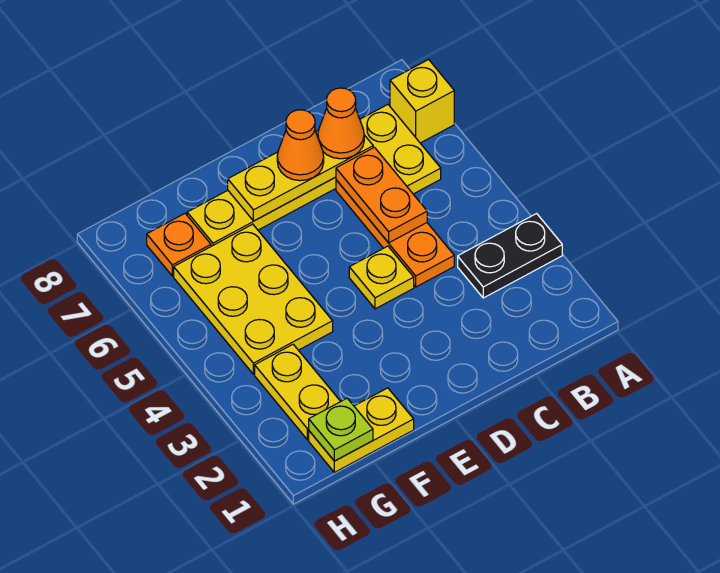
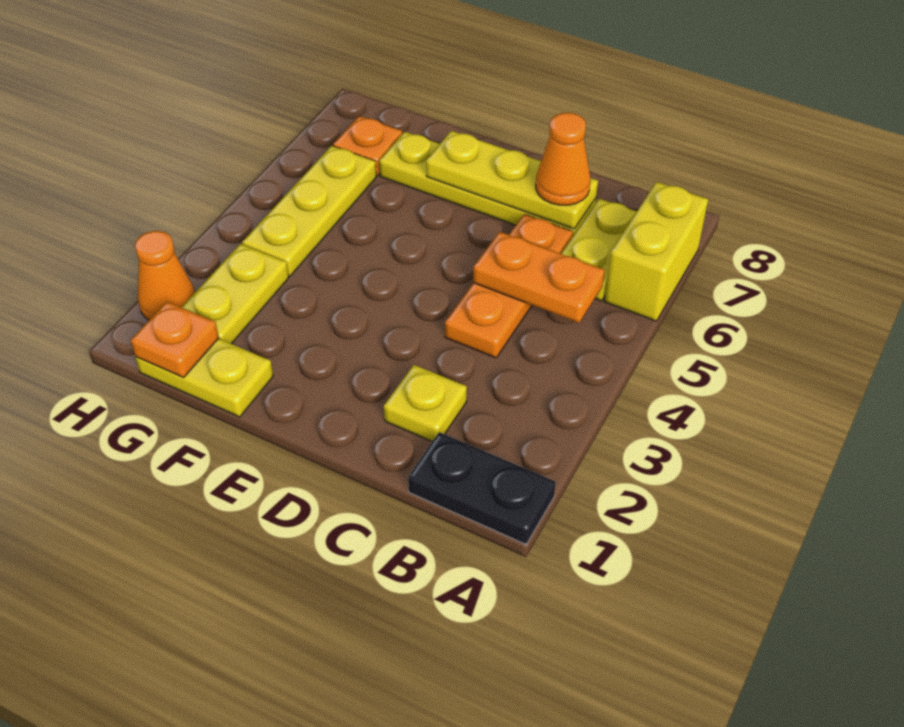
black 1x2 plate [458,214,562,298] -> black 1x2 plate moved to [408,432,556,544]
yellow 1x1 brick [390,60,454,143] -> yellow 1x2 brick [604,182,708,321]
orange 1x2 plate [336,147,427,243] -> orange 1x2 plate turned to [473,232,605,323]
yellow 1x1 plate [349,246,414,309] -> yellow 1x1 plate moved to [384,365,467,442]
orange 1x1 cone [277,110,324,181] -> orange 1x1 cone moved to [135,231,195,320]
yellow 2x3 plate [174,224,333,374] -> yellow 1x3 plate [242,146,376,276]
lime 1x1 plate [309,398,373,461] -> orange 1x1 plate [131,302,219,378]

